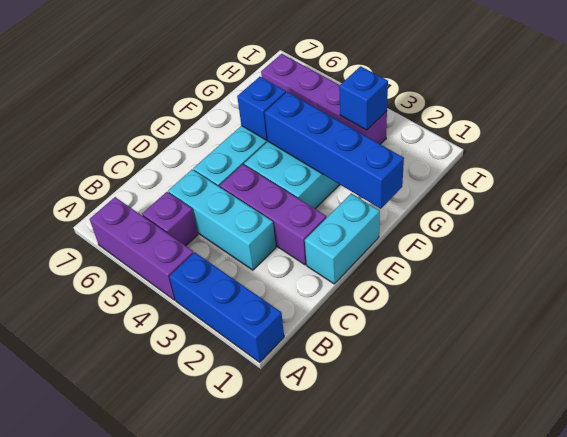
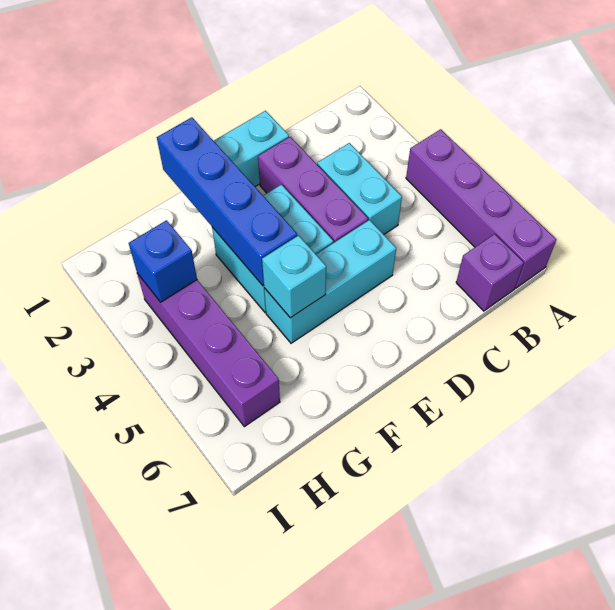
blue 1x3 brick [169,252,284,362] -> none
purple 1x3 brick [90,197,194,300] -> purple 1x4 brick [406,129,556,288]
purple 1x1 brick [142,192,198,246] -> purple 1x1 brick moved to [456,234,524,311]
cyan 1x3 brick [168,170,276,270] -> cyan 1x2 brick [317,143,402,234]
blue 1x1 brick [237,77,286,140] -> cyan 1x1 brick [262,235,326,318]

